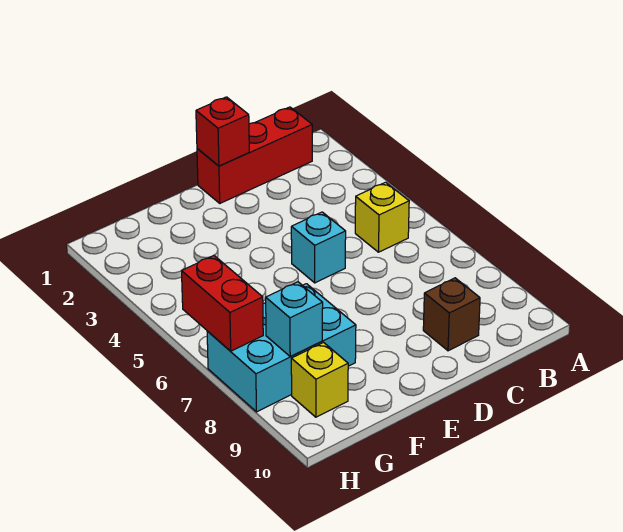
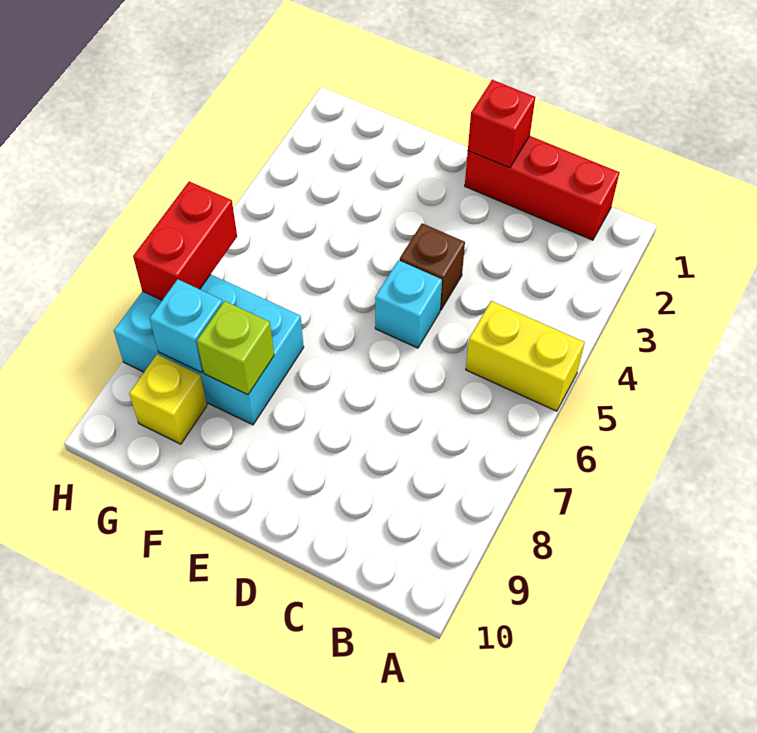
yellow 1x1 brick [355,182,409,252] -> yellow 1x2 brick [466,301,585,411]
brown 1x1 brick [423,278,480,351] -> brown 1x1 brick moved to [400,223,465,310]
none -> lime 1x1 brick [197,301,274,395]

